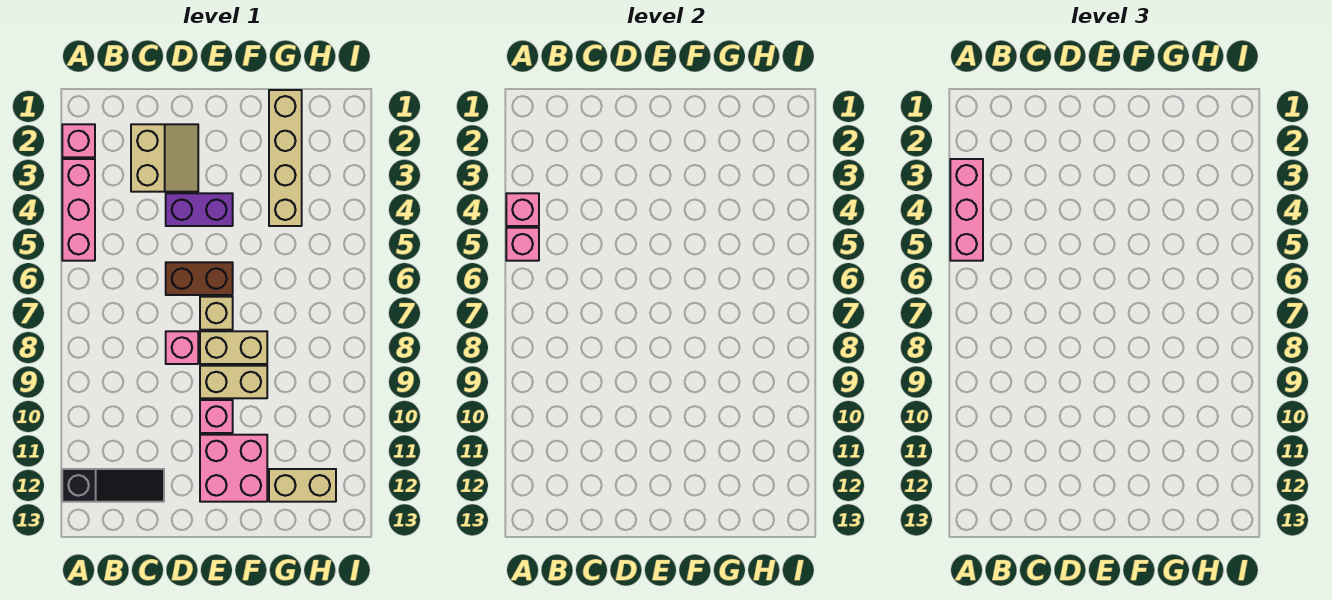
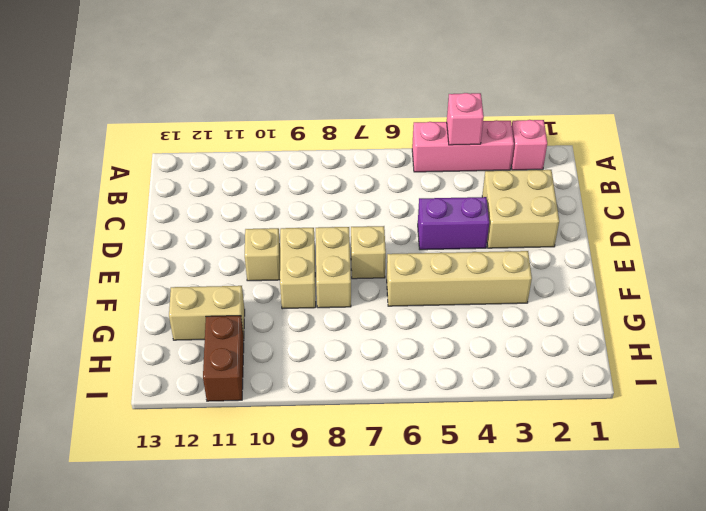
pink 1x3 brick [950,159,983,261] -> none
pink 1x1 brick [506,228,539,261] -> none
black 1x3 slope [62,469,164,502] -> none
tan 2x2 slope [131,124,198,192] -> tan 2x2 brick [482,170,559,248]
purple 1x2 brick [166,193,233,226] -> purple 1x2 brick turned to [418,197,489,250]
brown 1x2 brick [166,262,233,295] -> brown 1x2 brick moved to [203,316,244,401]
pink 1x1 brick [166,331,198,364] -> none
pink 1x1 brick [200,400,233,433] -> tan 1x1 brick [245,228,280,281]
pink 2x2 brick [200,435,267,502] -> none
tan 1x4 brick [269,90,302,226] -> tan 1x4 brick moved to [387,251,532,306]
tan 1x2 brick [269,469,336,502] -> tan 1x2 brick turned to [169,286,245,340]

